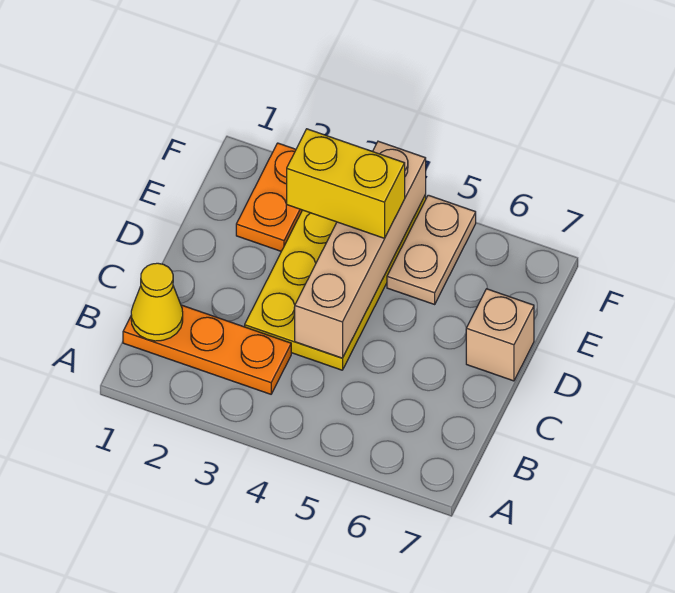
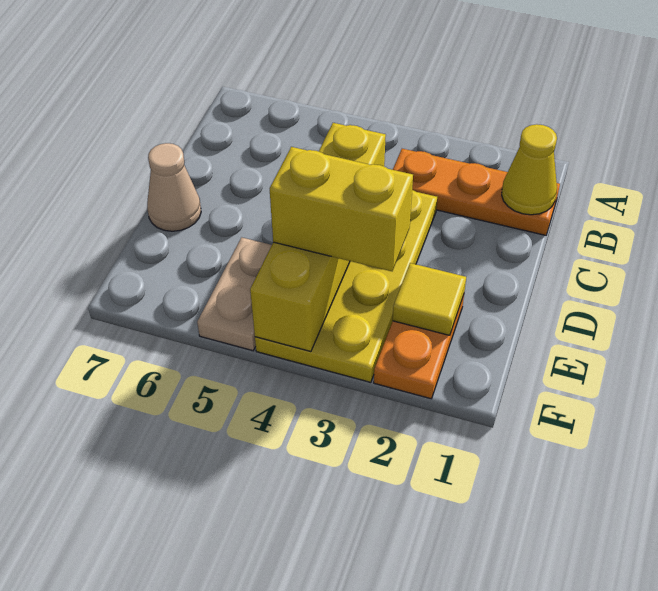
tan 1x4 brick [295,141,426,358] -> yellow 1x4 brick [250,123,386,352]
tan 1x1 brick [466,289,534,381] -> tan 1x1 cone [147,143,201,231]
none -> yellow 1x1 tile [393,263,466,335]

